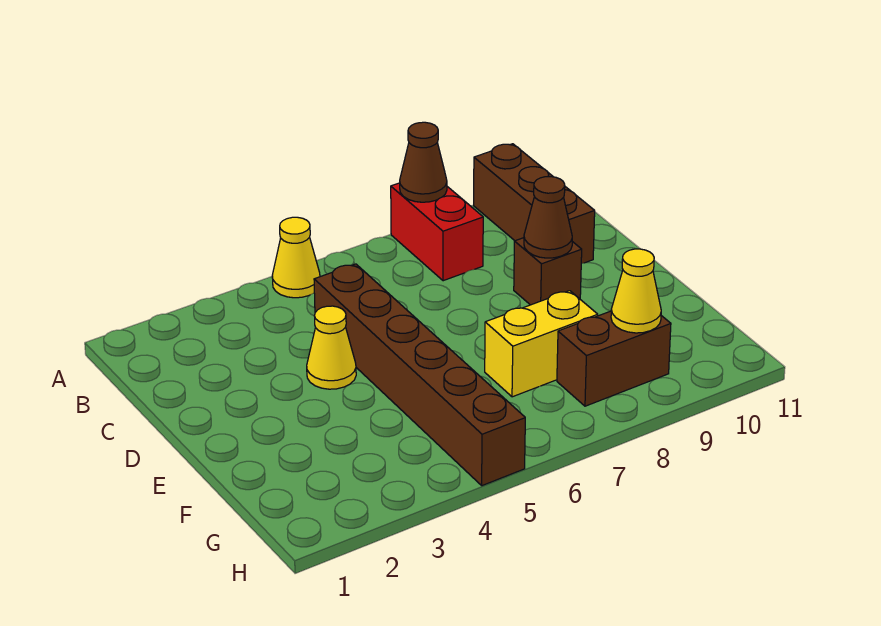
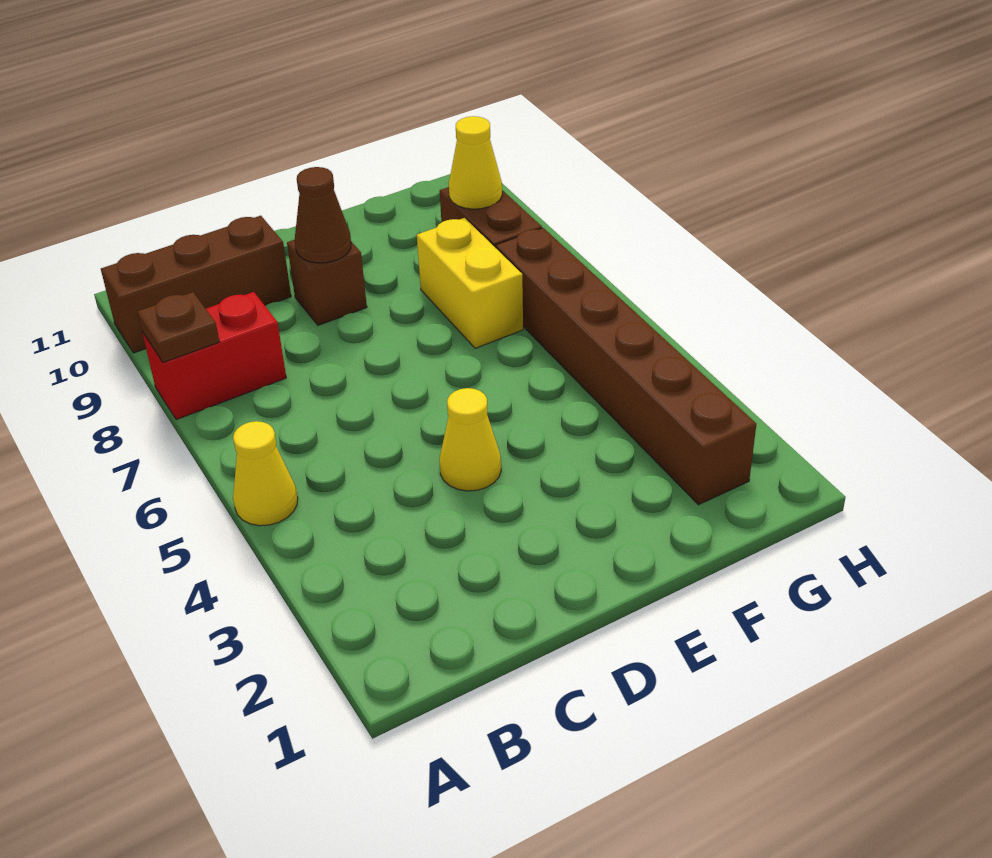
brown 1x1 cone [400,122,447,202] -> brown 1x1 plate [137,292,220,363]
brown 1x6 brick [314,264,525,486] -> brown 1x6 brick turned to [496,228,756,505]

